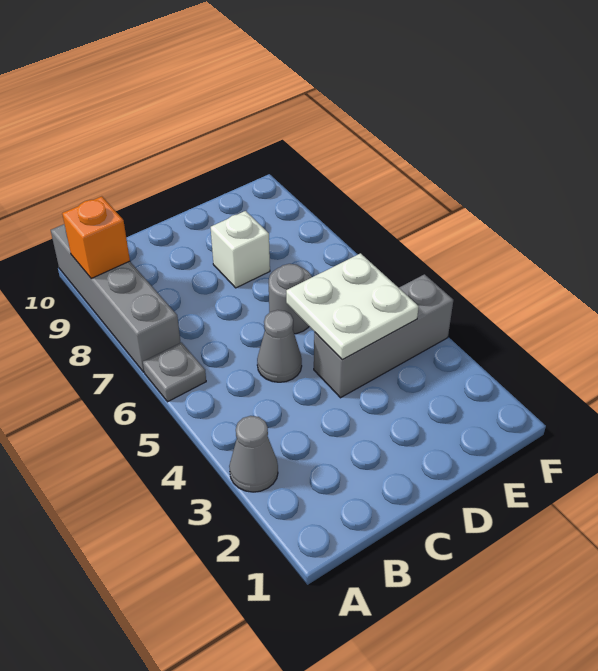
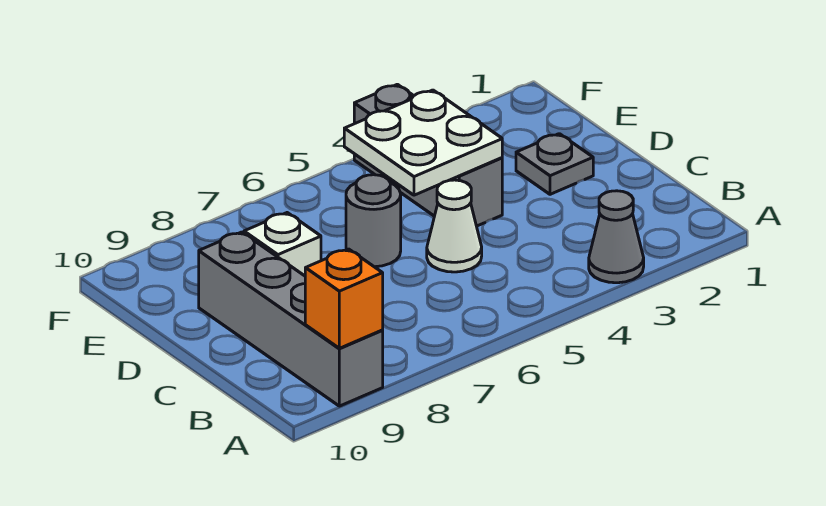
grey 1x1 plate [143,343,206,402] -> grey 1x1 plate moved to [516,134,593,194]
grey 1x4 brick [51,224,181,372] -> grey 1x4 brick turned to [199,232,383,406]
grey 1x1 cone [257,310,302,382] -> white 1x1 cone [427,180,482,272]

